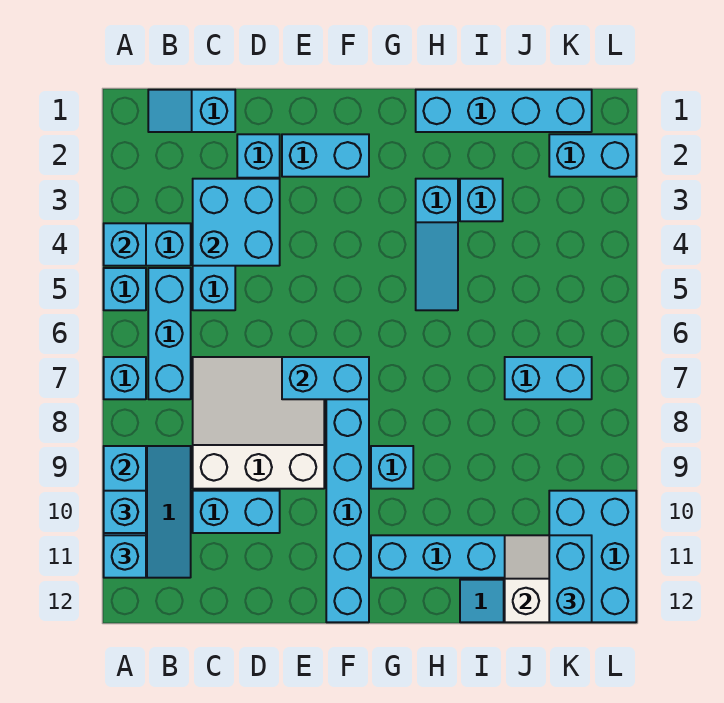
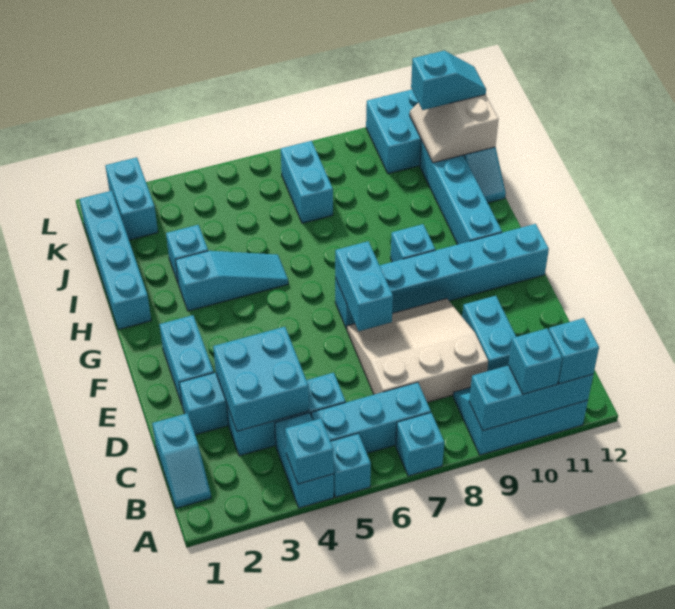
white 3x3 slope [193,357,324,489] -> white 3x3 slope turned to [347,299,488,402]
cyan 1x2 brick [549,535,592,622] -> cyan 1x2 slope [411,51,486,110]

